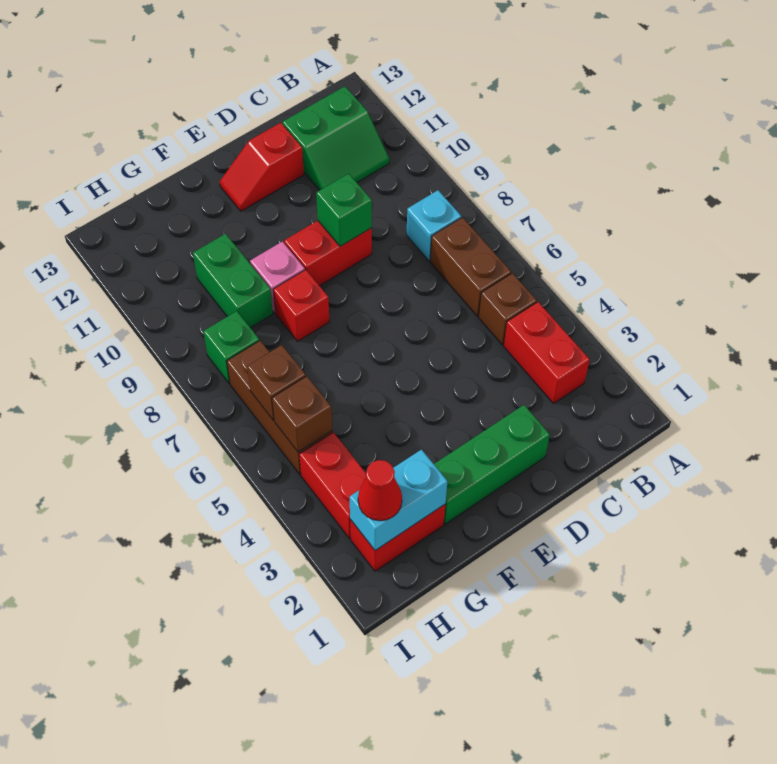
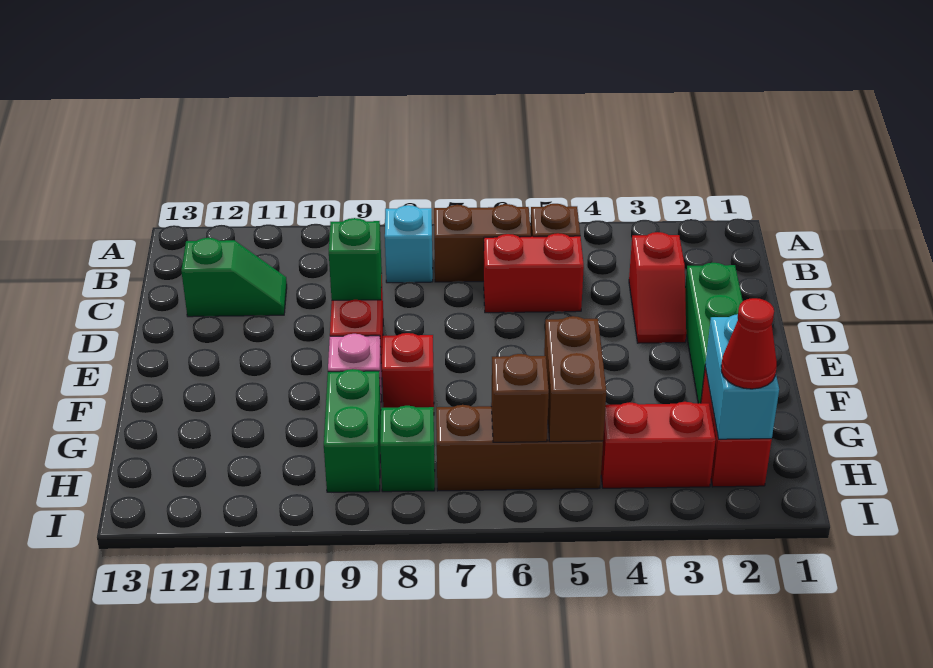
red 1x2 brick [504,302,590,403] -> red 1x2 brick moved to [484,233,584,313]
green 2x2 slope [282,86,389,190] -> green 1x2 slope [181,238,287,317]
red 1x2 slope [220,123,304,211] -> red 1x2 slope moved to [629,232,686,343]
green 1x2 brick [193,234,273,328] -> green 1x2 brick turned to [324,369,381,492]
brown 1x1 brick [272,376,332,452] -> brown 1x2 brick [544,316,606,442]

